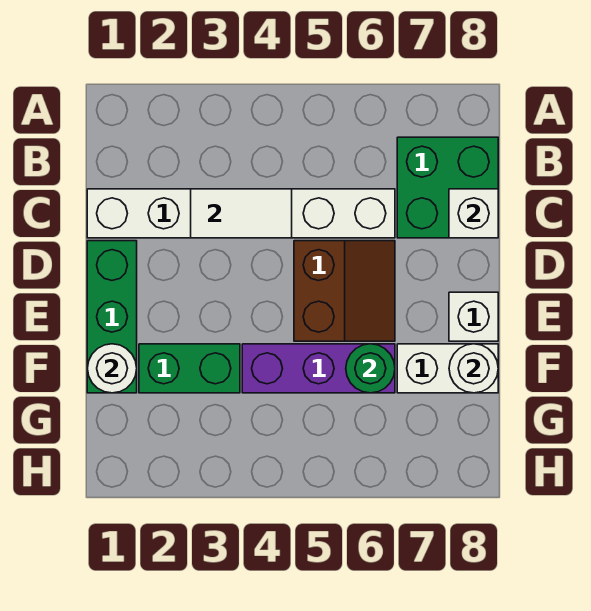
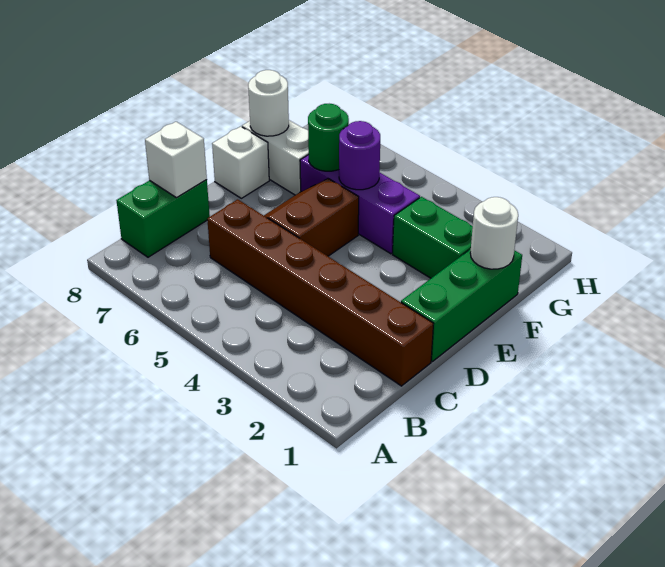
green 2x2 brick [397,137,498,238] -> green 1x2 brick [116,180,210,257]
white 1x6 brick [87,189,395,238] -> brown 1x6 brick [207,199,433,386]
white 1x2 tile [191,189,292,238] -> none
none -> purple 1x1 round brick [339,121,380,190]

